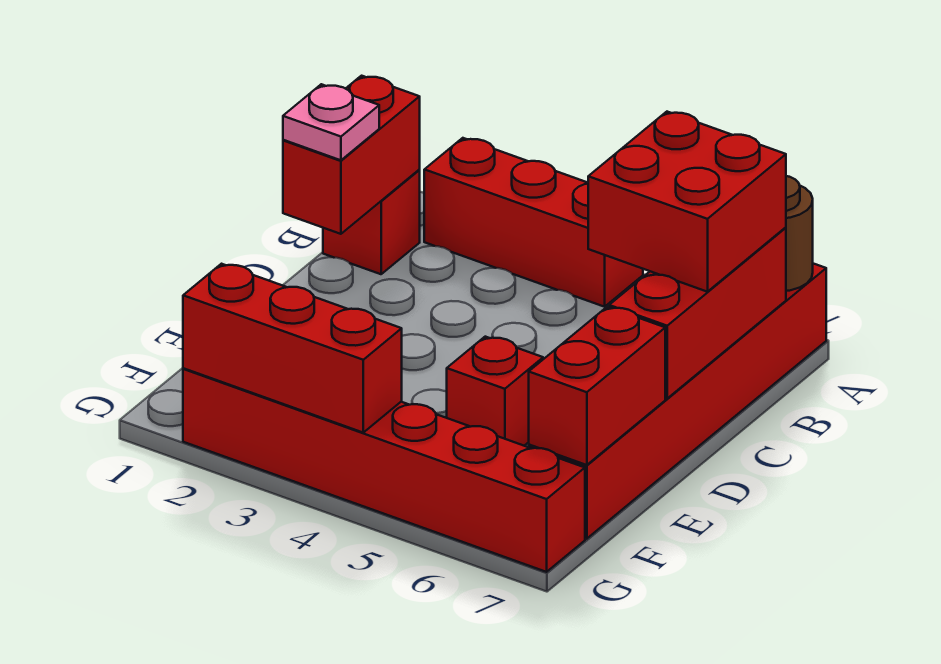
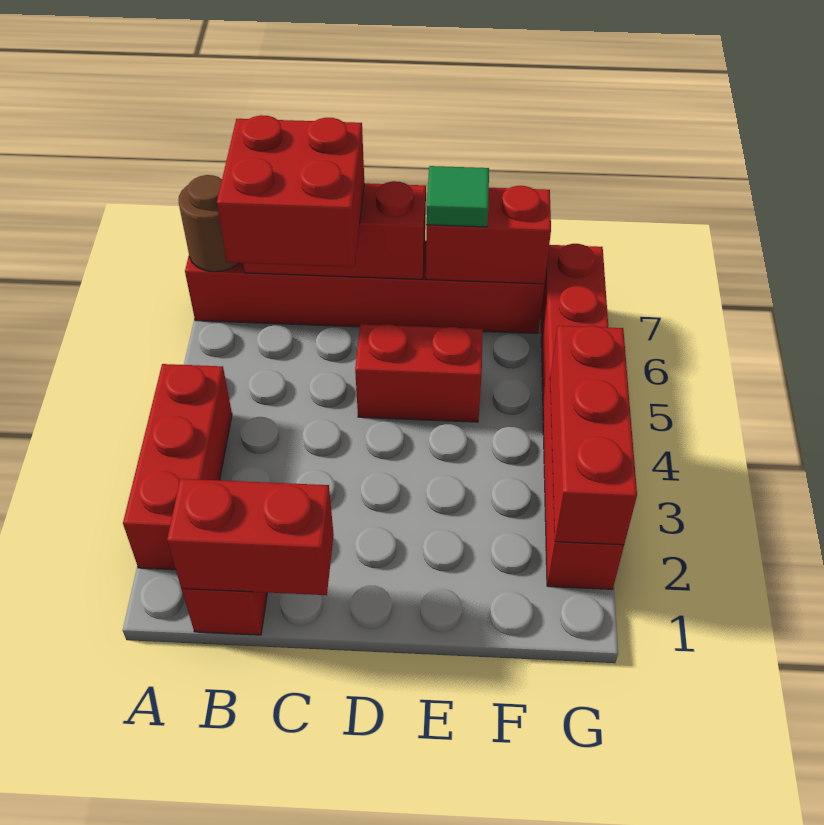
pink 1x1 plate [283,84,379,160] -> none
red 1x1 brick [447,337,543,446] -> red 1x2 brick [355,324,483,422]
none -> green 1x1 tile [426,166,489,227]

